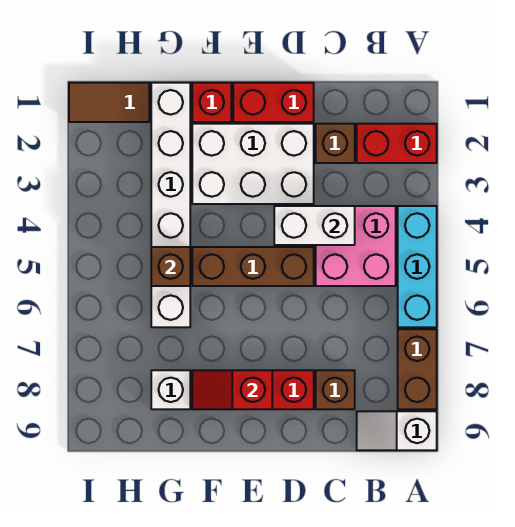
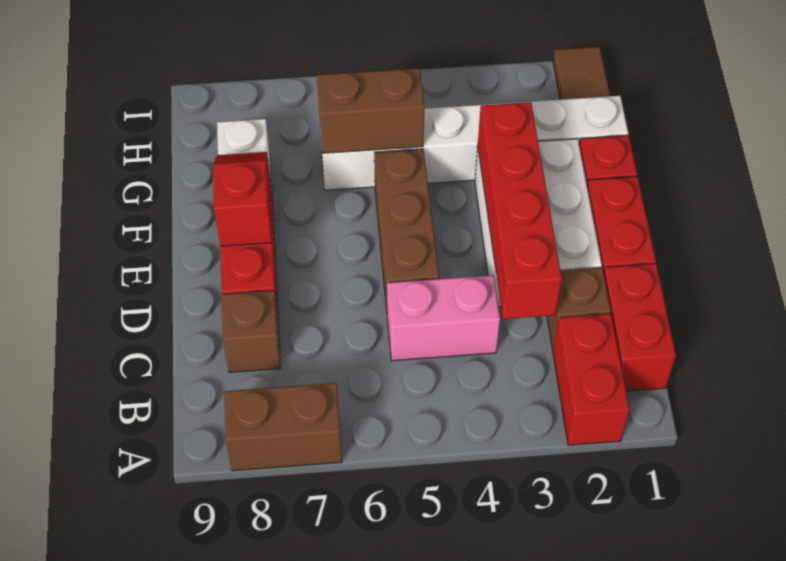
cyan 1x3 brick [398,206,437,327] -> none
white 1x2 slope [357,411,437,450] -> none
none -> red 1x2 brick [604,264,676,391]
pink 2x2 brick [316,206,396,286] -> pink 1x2 brick [387,275,500,361]
none -> red 1x4 brick [478,102,562,319]
white 1x2 brick [274,206,355,245] -> none
brown 1x1 brick [151,247,190,286] -> brown 1x2 brick [317,68,424,153]

